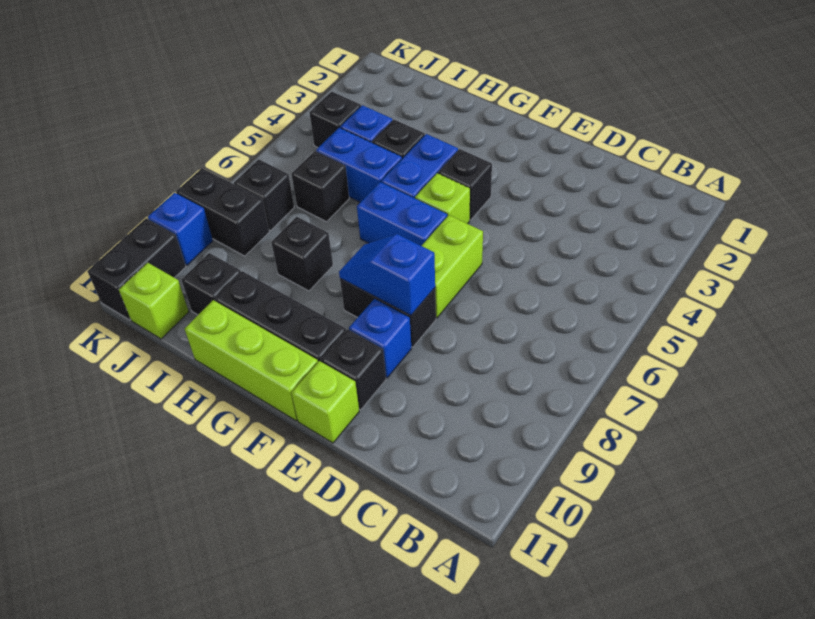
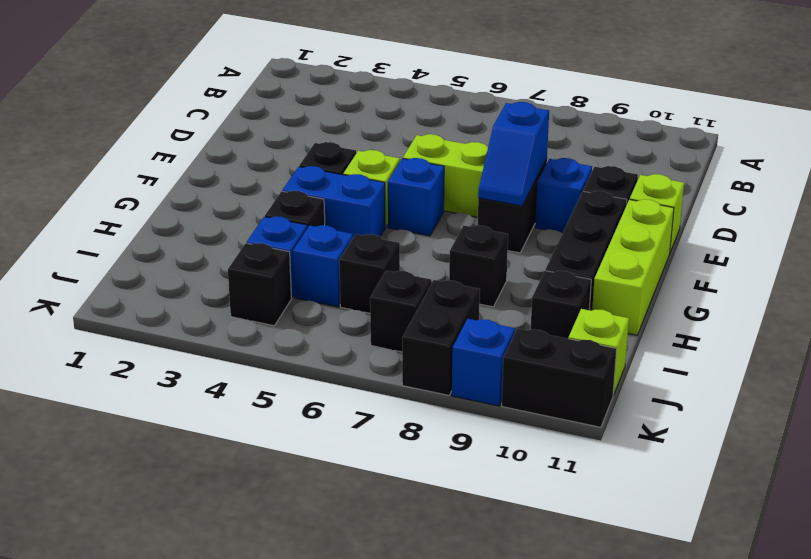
blue 1x2 brick [357,182,447,246] -> blue 1x1 brick [388,158,444,236]
blue 1x2 brick [316,128,402,202] -> blue 1x1 brick [293,225,353,307]

